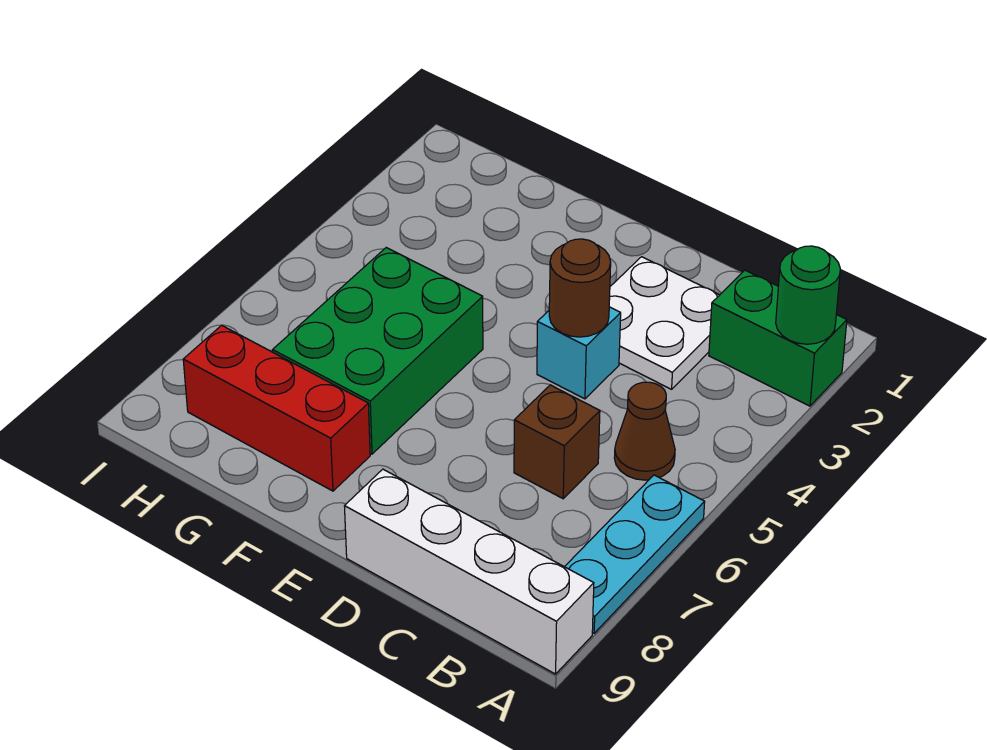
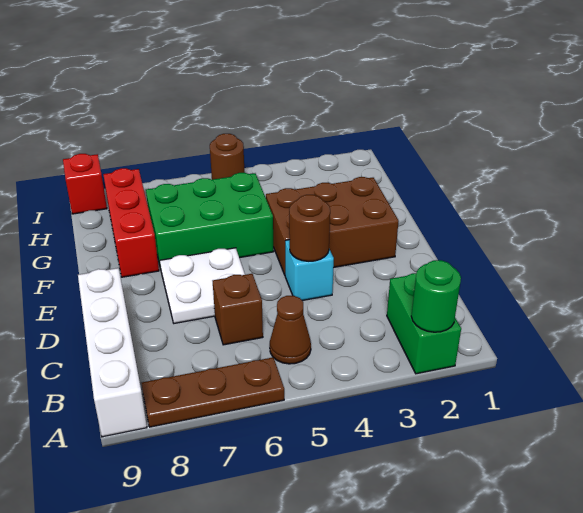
cyan 1x3 plate [565,475,705,633] -> brown 1x3 plate [142,357,284,427]
white 2x2 plate [609,257,719,389] -> white 2x2 plate moved to [160,248,245,323]
none -> brown 2x3 brick [266,177,399,275]
none -> brown 1x1 round brick [210,134,245,180]
none -> red 1x1 brick [63,154,107,214]

